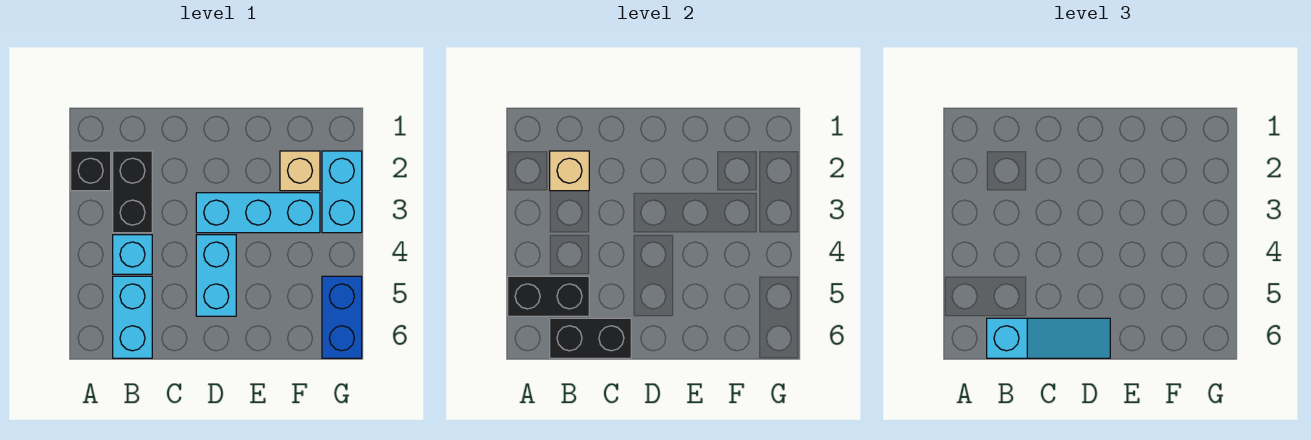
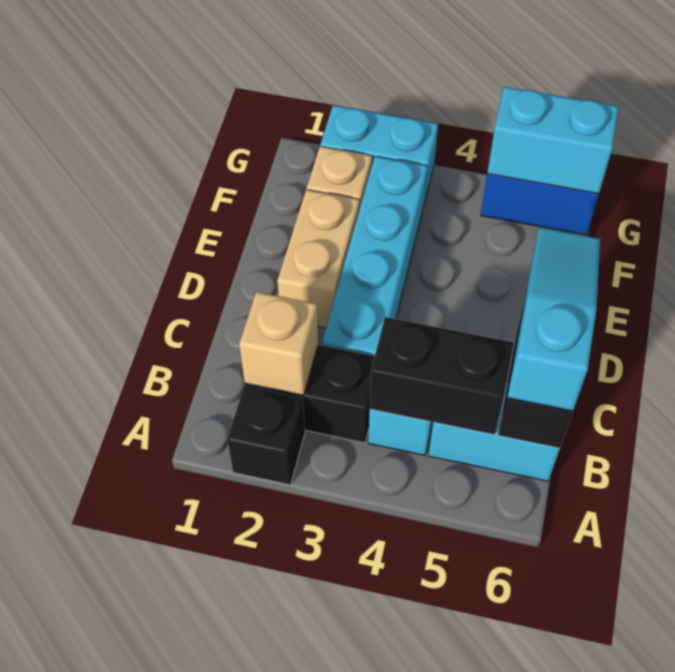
black 1x2 brick [508,276,589,316] -> black 1x2 brick turned to [370,317,514,435]
none -> tan 1x2 brick [277,190,360,328]
cyan 1x3 brick [196,193,320,233] -> cyan 1x4 brick [322,156,428,356]
cyan 1x2 brick [196,235,236,316] -> cyan 1x2 brick moved to [487,87,619,194]

